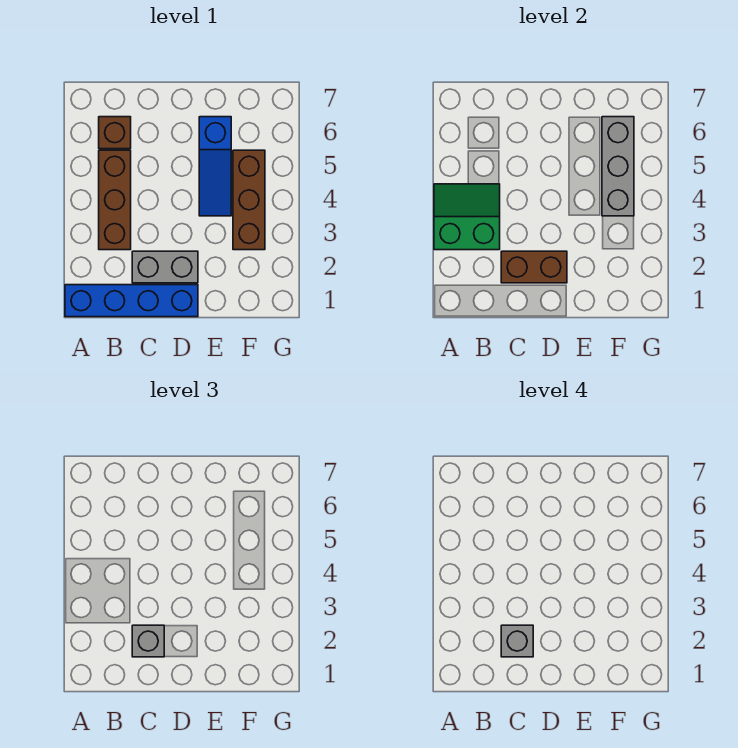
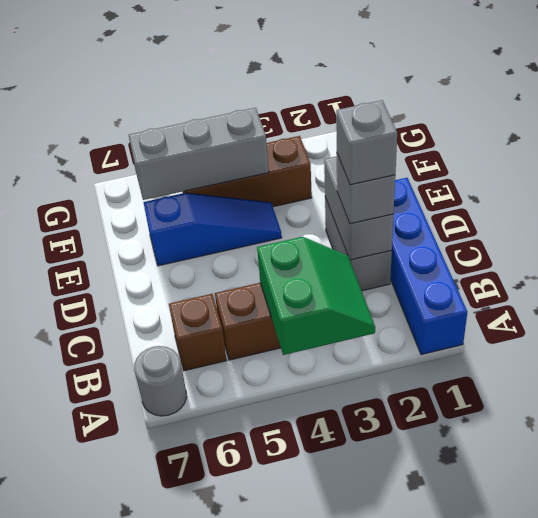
green 2x2 slope [434,184,500,250] -> green 2x2 slope turned to [257,237,375,355]
none -> grey 1x1 round brick [134,346,187,416]
brown 1x2 brick [501,251,567,283] -> grey 1x2 brick [324,156,393,260]

